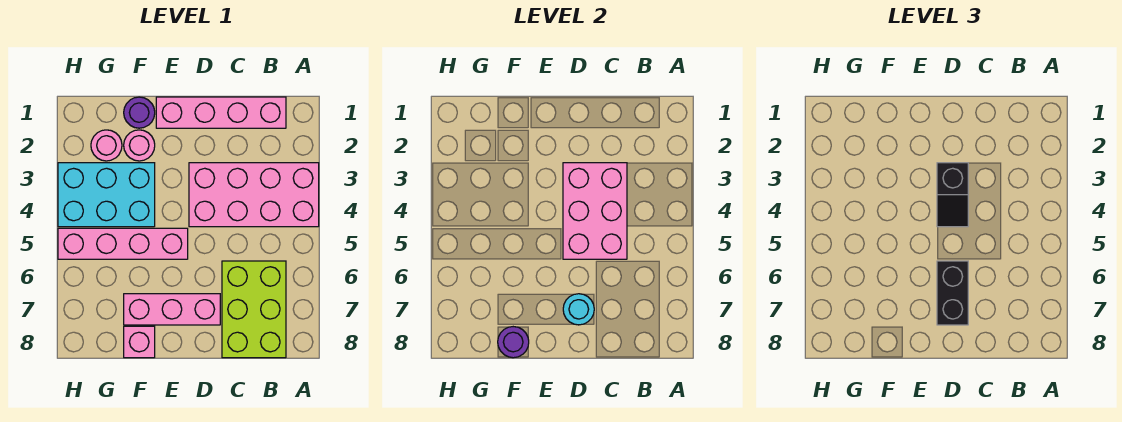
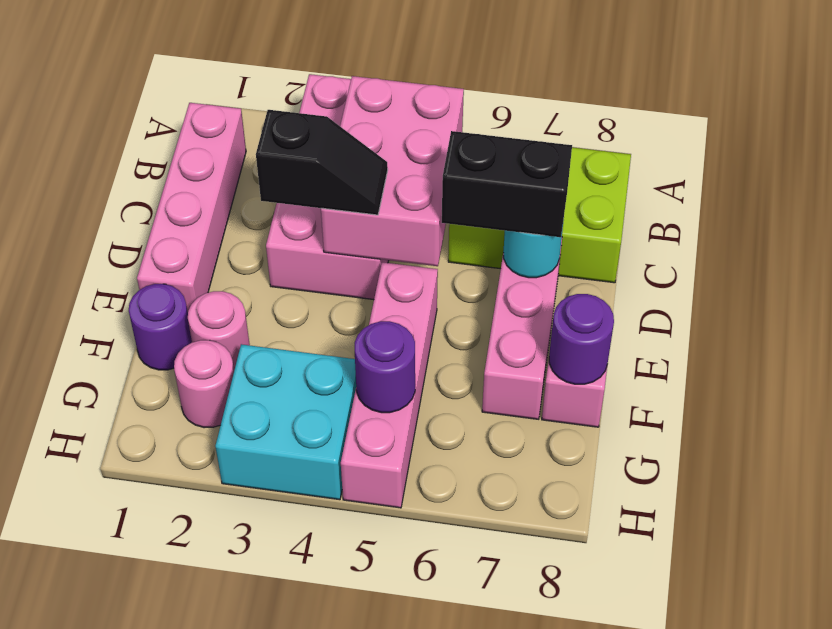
pink 2x3 brick [563,163,627,259] -> pink 2x3 brick turned to [321,76,464,266]
cyan 2x3 brick [58,163,155,227] -> cyan 2x2 brick [215,344,356,500]
none -> purple 1x1 round brick [355,321,415,413]

